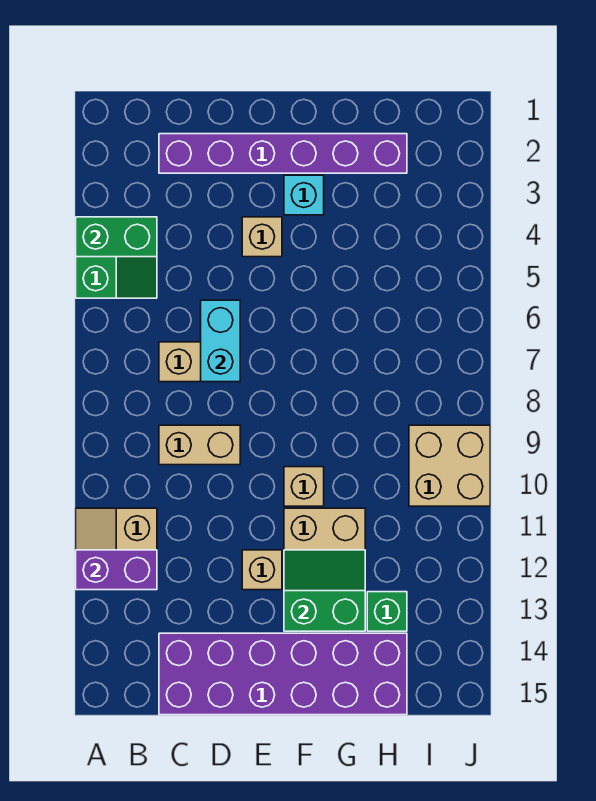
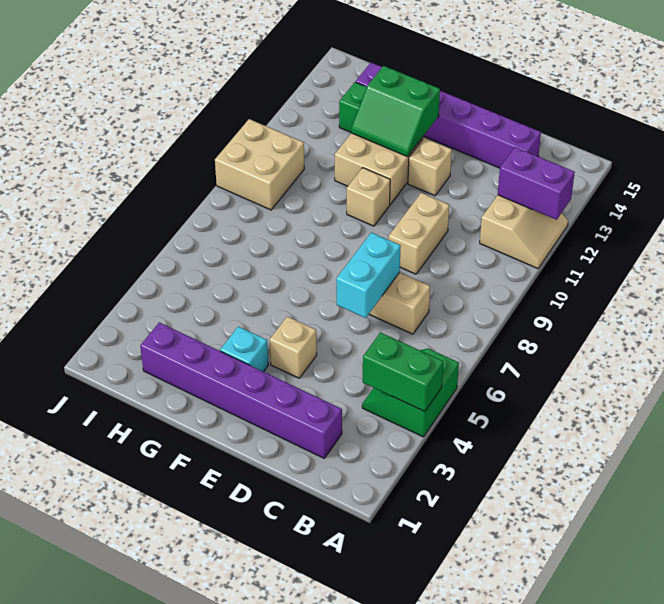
tan 1x2 brick [159,425,240,465] -> tan 1x2 brick turned to [389,193,449,274]
purple 2x6 brick [159,633,407,715] -> purple 1x6 brick [356,63,541,168]

